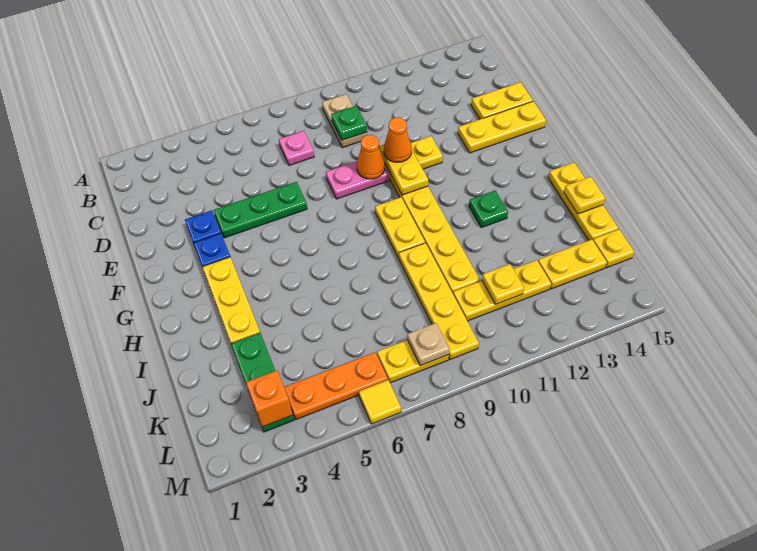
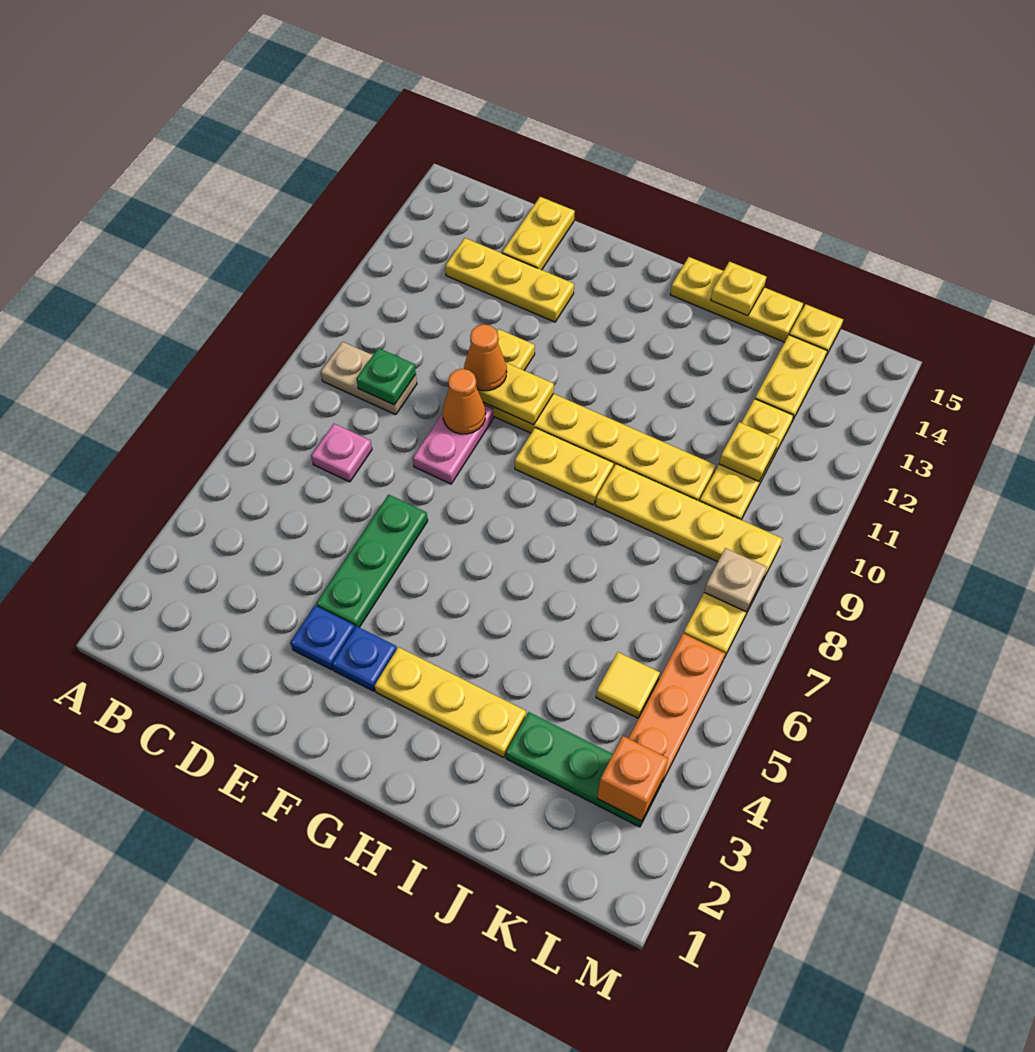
yellow 1x3 plate [458,101,546,153] -> yellow 1x3 plate turned to [445,238,574,322]
green 1x1 plate [469,191,508,228] -> none
yellow 1x1 tile [359,380,401,424] -> yellow 1x1 tile moved to [596,652,660,718]

